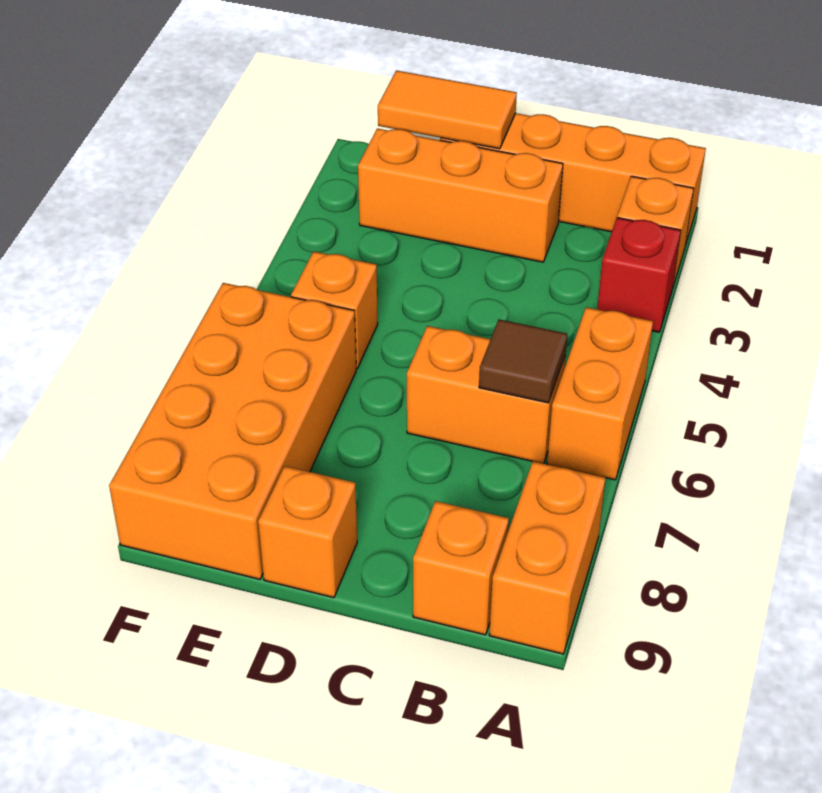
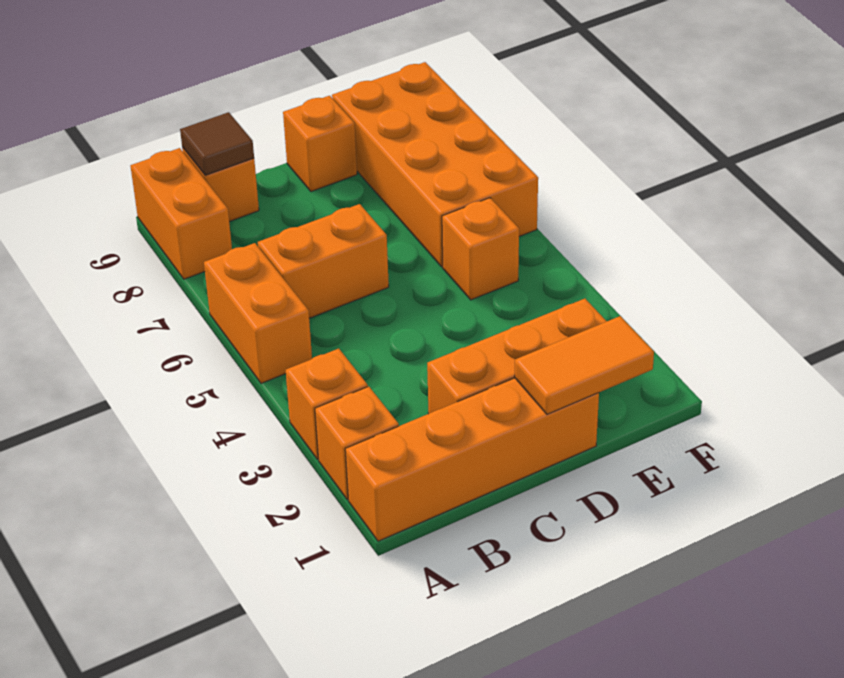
red 1x1 brick [597,218,681,332] -> orange 1x1 brick [286,349,368,459]
brown 1x1 tile [479,319,567,403] -> brown 1x1 tile moved to [180,112,254,175]

